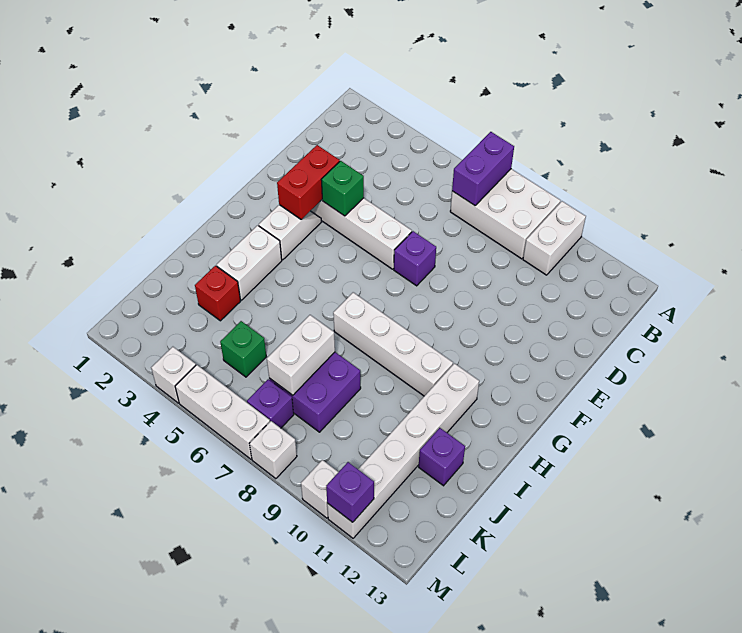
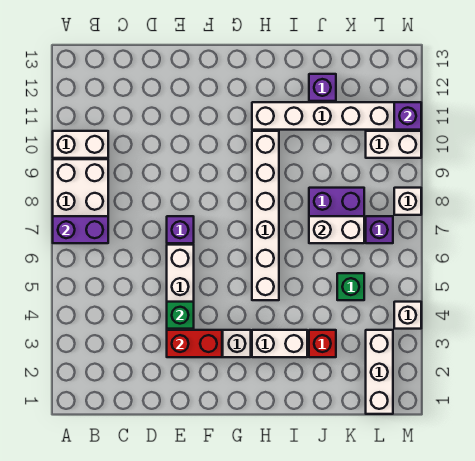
white 1x4 brick [333,292,453,396] -> white 1x6 brick [252,131,279,300]
white 1x3 brick [175,365,270,459] -> white 1x3 brick moved to [366,330,393,414]
white 1x1 brick [301,460,338,518] -> white 1x2 brick [366,131,421,158]

